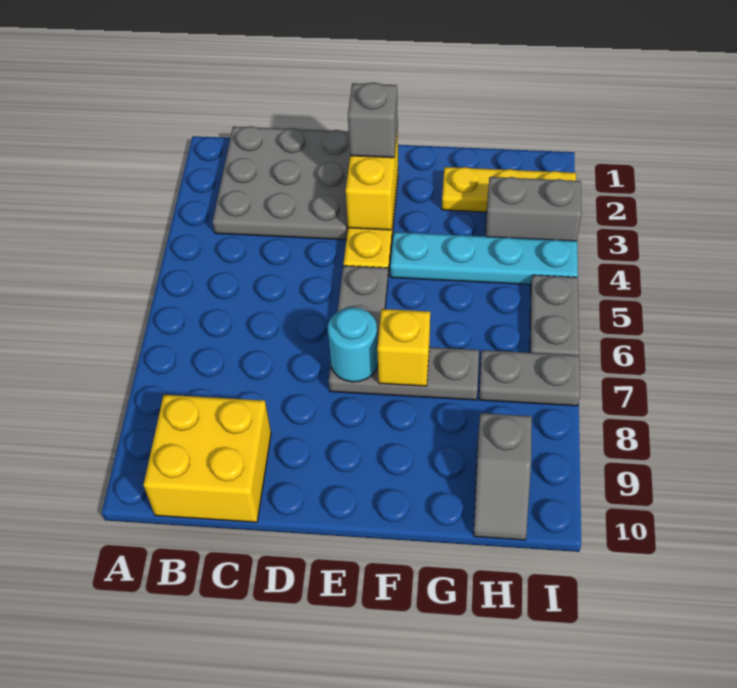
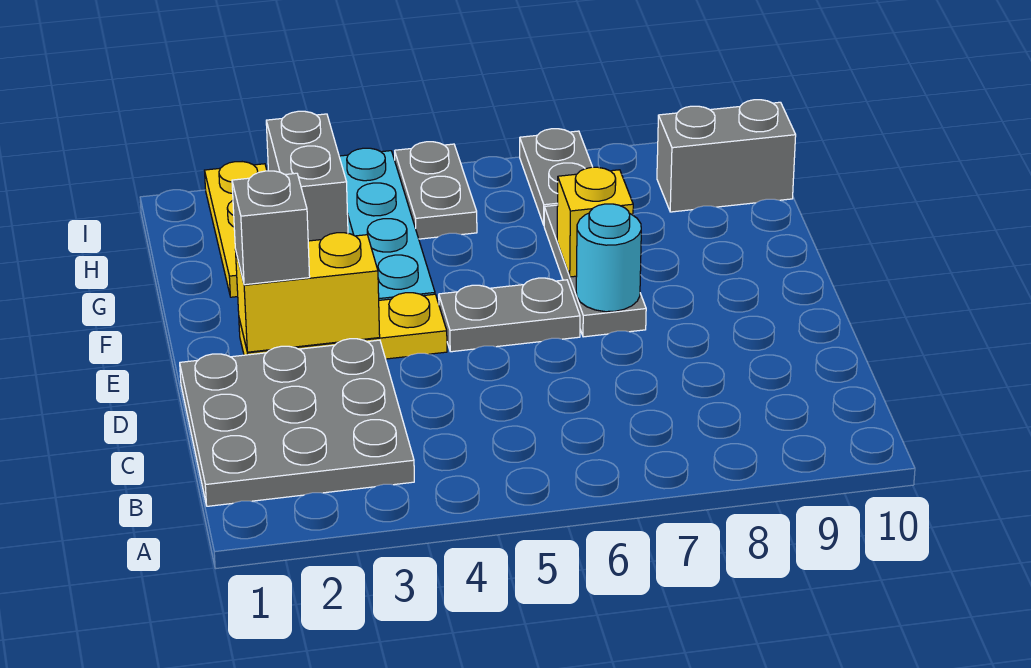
yellow 2x2 brick [144,394,271,522] -> none
grey 1x2 slope [474,413,532,540] -> grey 1x2 brick [657,100,796,212]
grey 1x2 plate [530,275,579,355] -> grey 1x2 plate turned to [395,142,477,239]

